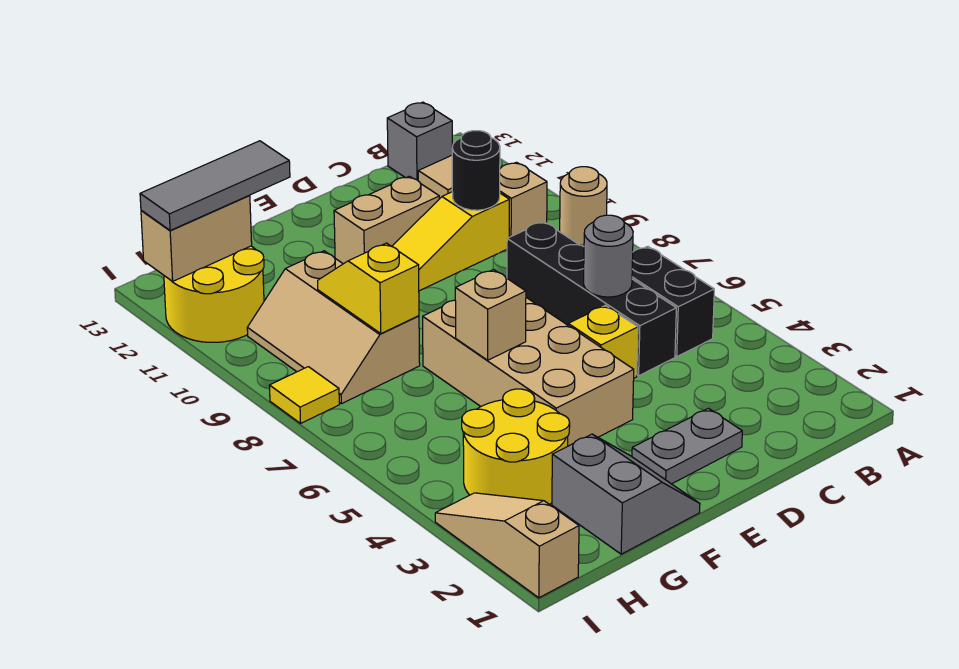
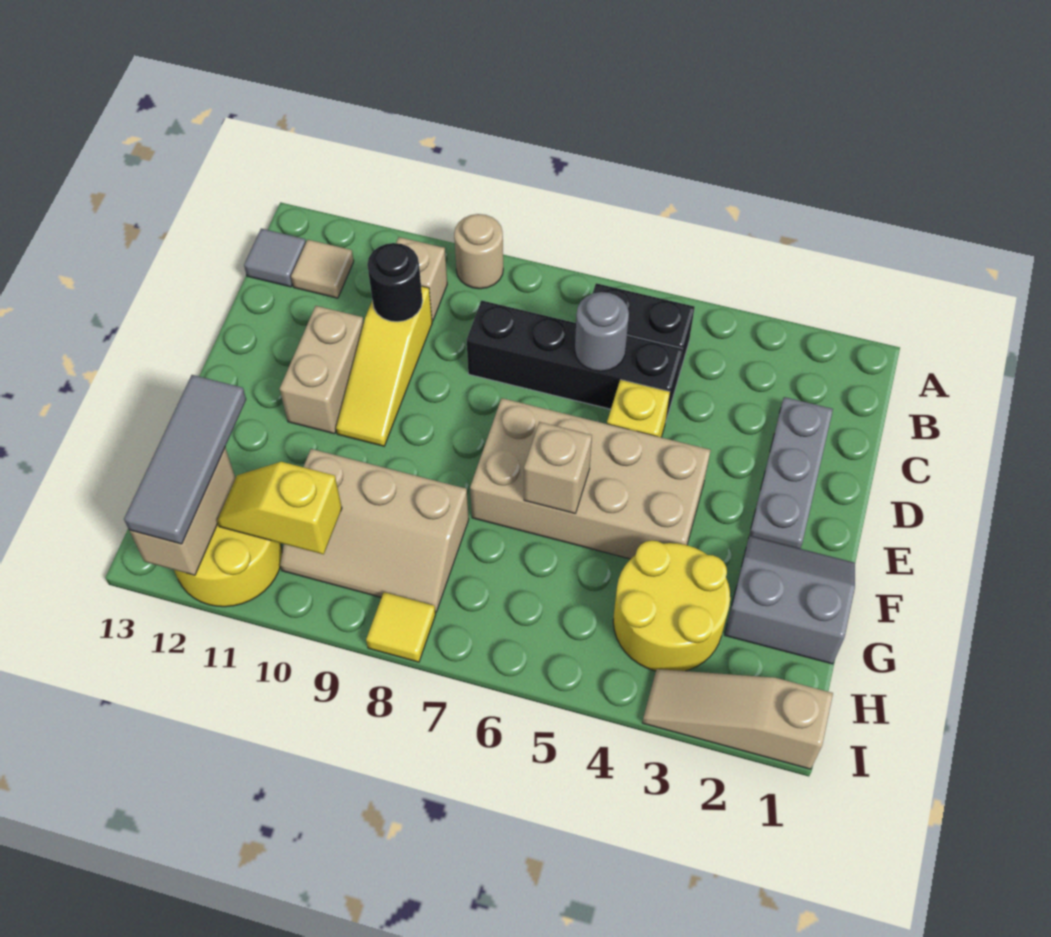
grey 1x1 brick [387,102,452,180] -> grey 1x1 tile [244,229,306,287]
grey 1x2 plate [632,408,742,484] -> grey 1x3 plate [749,397,833,549]
yellow 1x2 slope [318,243,419,333] -> yellow 1x2 slope moved to [217,462,342,554]

